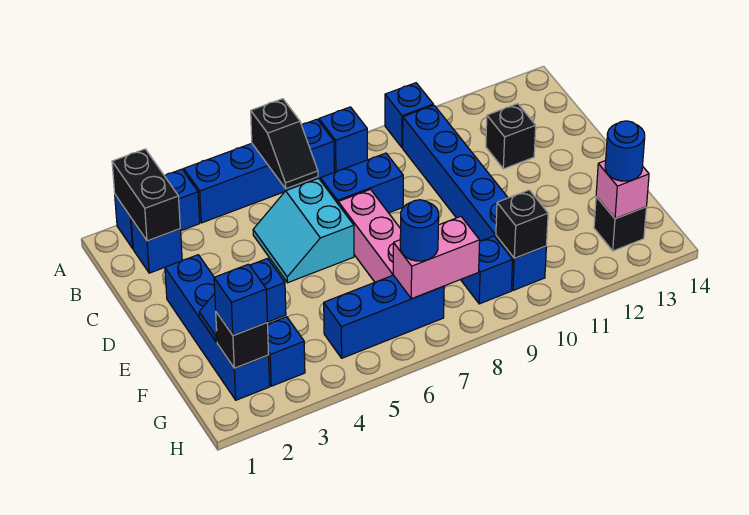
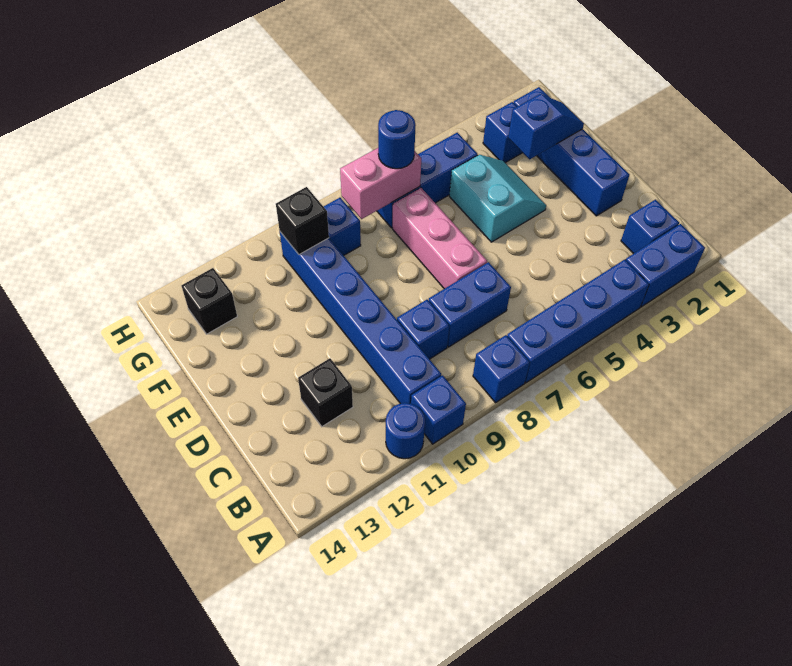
black 1x2 brick [112,149,180,241] -> none
black 1x2 slope [251,99,318,189] -> none
cyan 2x2 slope [253,178,354,283] -> cyan 2x2 slope moved to [449,155,546,242]
black 1x1 brick [216,312,269,368] -> none
blue 1x1 brick [214,264,267,335] -> blue 1x1 brick moved to [397,300,449,359]
pink 1x1 brick [596,161,649,219] -> none
blue 1x1 round brick [605,121,645,181] -> blue 1x1 round brick moved to [386,403,425,459]

